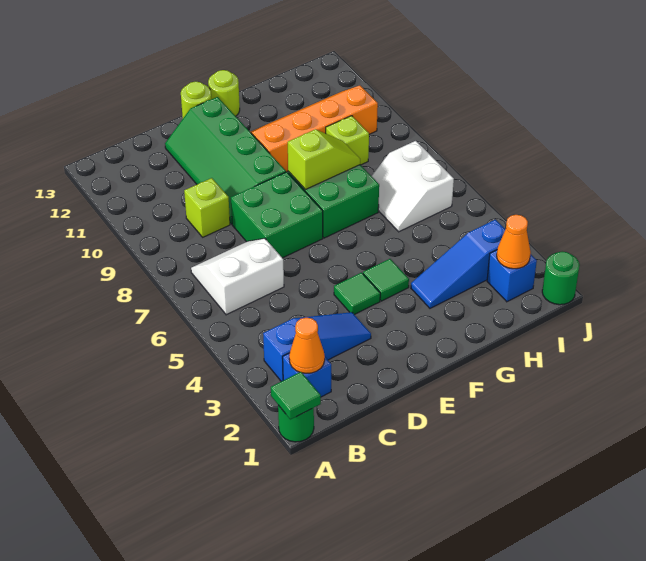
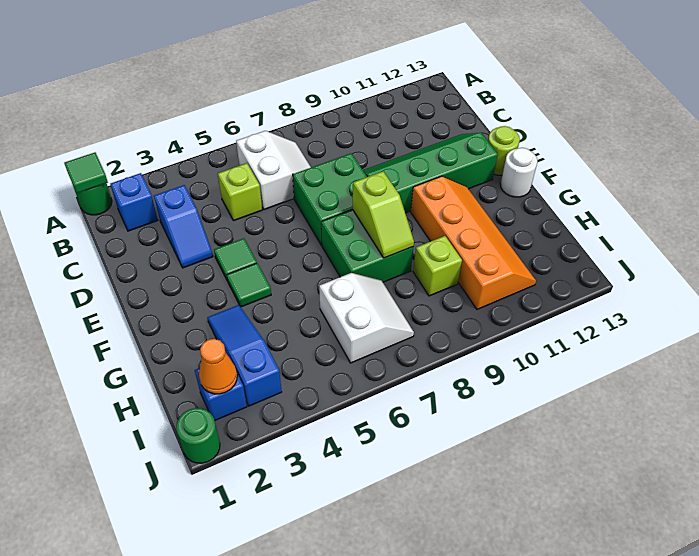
orange 1x1 cone [289,318,325,374] -> none
blue 1x3 slope [263,312,371,381] -> blue 1x2 slope [154,185,213,268]
lime 1x1 brick [184,178,230,237] -> lime 1x1 brick moved to [218,163,262,221]
lime 1x1 round brick [208,70,240,116] -> white 1x1 round brick [500,148,537,197]
white 2x2 slope [372,141,454,232] -> white 2x2 slope turned to [319,273,414,363]

